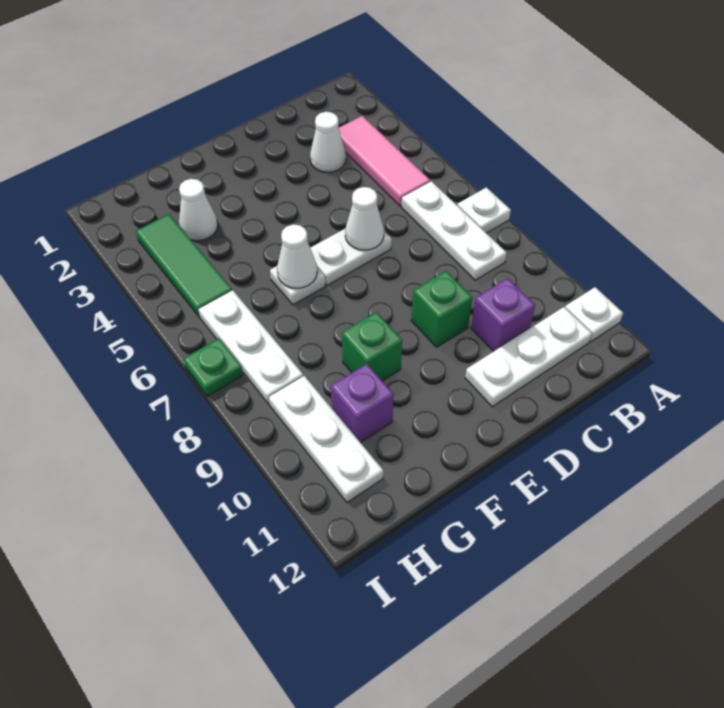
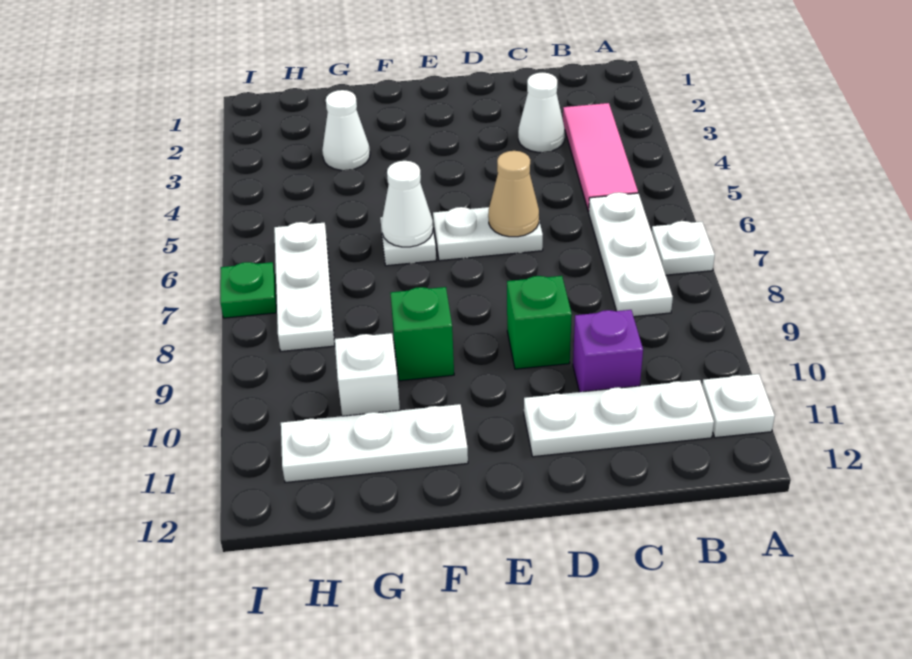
white 1x1 cone [345,187,384,250] -> tan 1x1 cone [488,151,539,237]
purple 1x1 brick [331,364,394,443] -> white 1x1 brick [335,333,400,416]
green 1x3 tile [136,214,232,317] -> none
white 1x3 plate [269,376,383,502] -> white 1x3 plate turned to [281,404,468,482]

